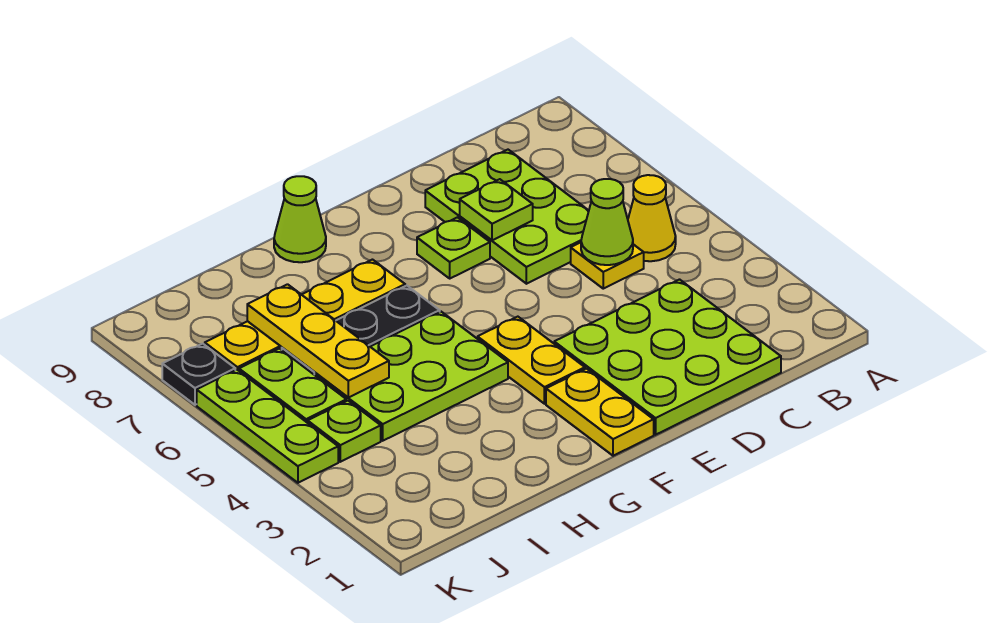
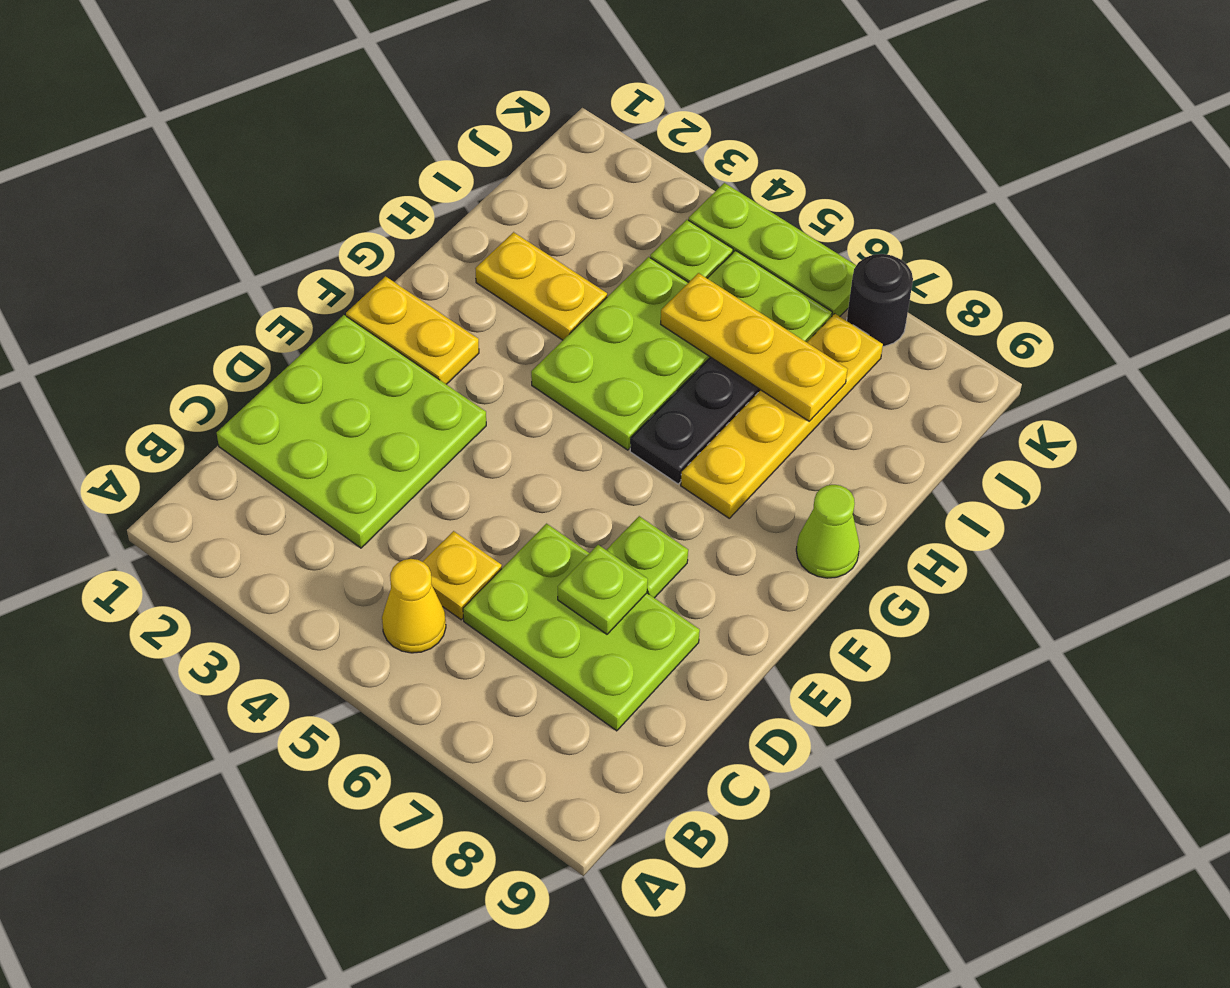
lime 1x1 cone [581,179,633,265] -> none
yellow 1x2 plate [478,317,585,404] -> yellow 1x2 plate moved to [475,232,607,340]
black 1x1 plate [162,344,235,405] -> black 1x1 round brick [847,254,913,346]

